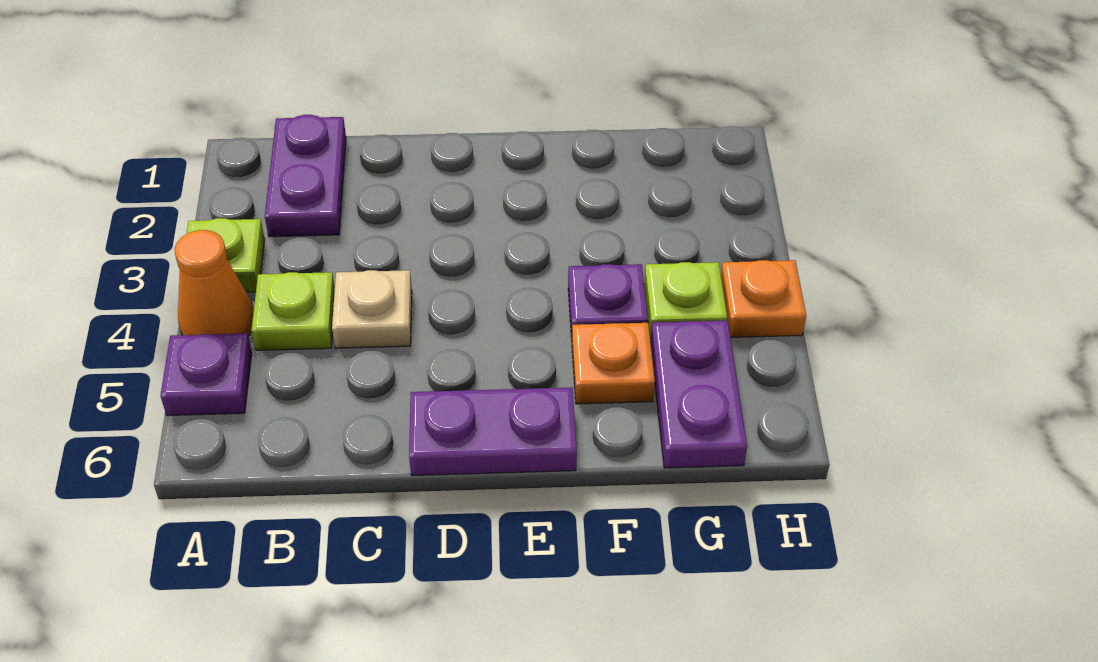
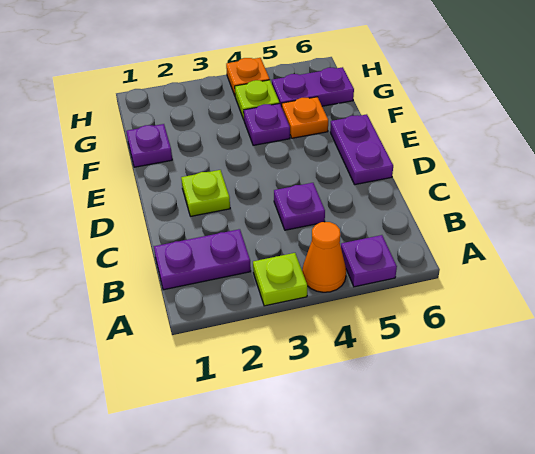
lime 1x1 plate [252,272,335,350] -> lime 1x1 plate moved to [181,170,230,216]
tan 1x1 plate [332,270,412,348] -> purple 1x1 plate [274,183,325,230]
none -> purple 1x1 plate [126,124,172,167]

